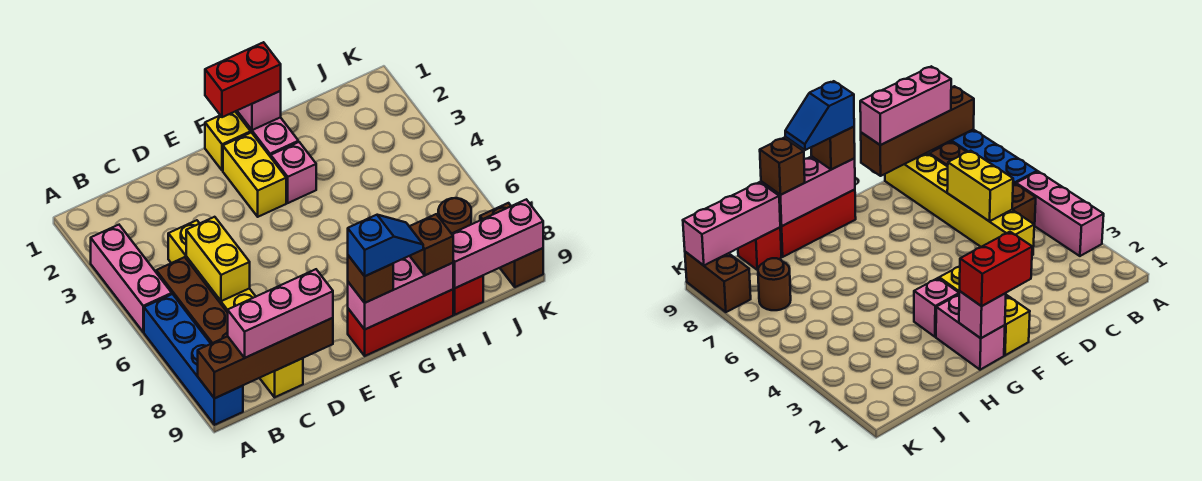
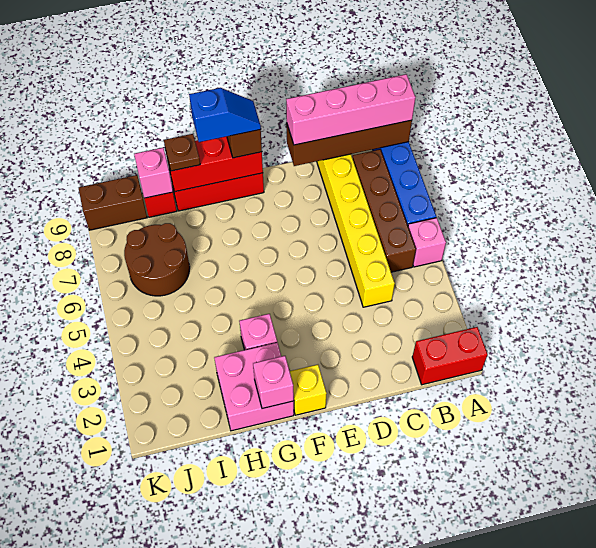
pink 1x3 brick [91,225,172,332] -> pink 1x1 brick [408,218,446,267]
pink 1x3 brick [228,269,333,358] -> pink 1x4 brick [286,74,416,145]
yellow 1x2 brick [186,217,250,301] -> none
red 1x2 brick [205,42,281,117] -> red 1x2 brick moved to [412,327,488,385]
yellow 1x2 brick [223,133,286,217] -> none
pink 1x3 brick [348,256,453,329] -> red 1x3 brick [166,137,263,192]
blue 1x2 slope [348,215,423,276] -> blue 1x2 slope turned to [189,88,261,142]
pink 1x2 brick [235,111,298,157] -> pink 2x2 brick [214,343,294,431]
brown 1x1 brick [409,214,453,275] -> brown 1x1 plate [164,134,200,171]
pink 1x3 brick [452,199,543,288] -> pink 1x1 brick [134,148,173,198]
brown 1x1 round brick [438,198,471,234] -> brown 2x2 round brick [124,223,190,296]
brown 1x2 brick [480,203,543,287] -> brown 1x2 brick turned to [79,175,147,230]

